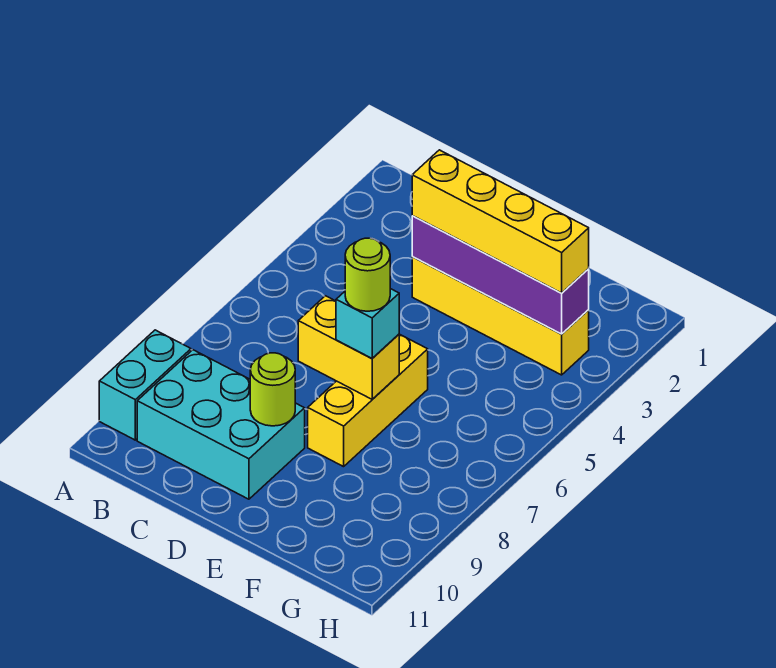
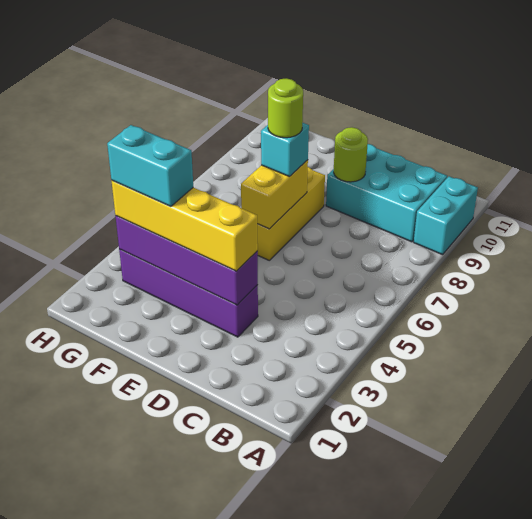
yellow 1x4 brick [412,256,589,375] -> purple 1x4 brick [119,249,258,337]
yellow 1x2 brick [298,296,399,399] -> yellow 1x2 brick turned to [241,160,308,229]
none -> cyan 1x2 brick [107,125,193,207]

